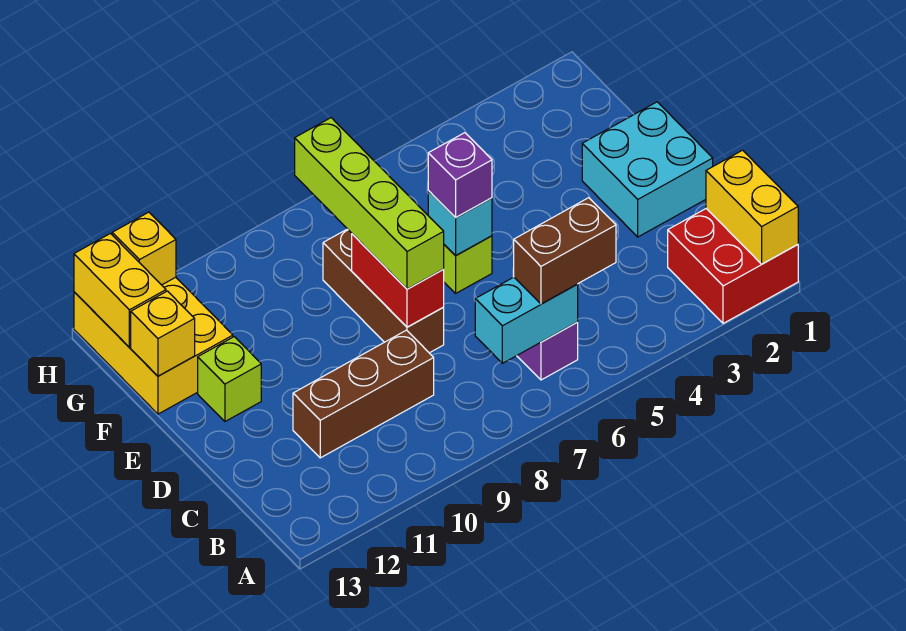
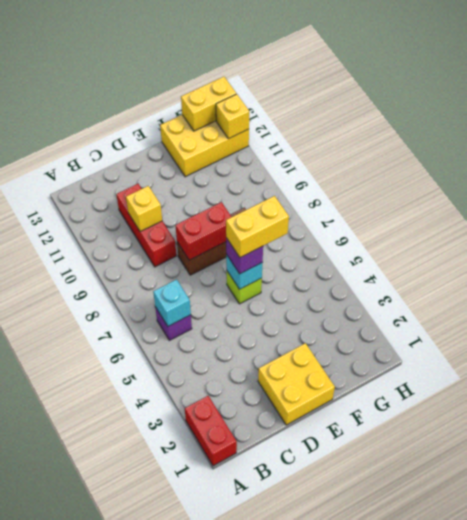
red 2x2 brick [668,209,798,323] -> red 1x2 brick [185,396,237,466]
yellow 1x2 brick [706,150,798,264] -> yellow 1x2 brick moved to [226,196,289,257]
brown 1x2 brick [514,198,616,304] -> none
cyan 1x2 brick [475,277,578,363] -> cyan 1x1 brick [153,279,191,326]
brown 1x3 brick [293,330,434,458] -> red 1x3 brick [116,184,176,267]
cyan 2x2 brick [582,102,713,237] -> yellow 2x2 brick [258,343,335,425]
lime 1x4 brick [295,118,444,289] -> none
lime 1x1 brick [198,337,261,421] -> none
yellow 1x1 brick [131,291,195,376] -> yellow 1x1 brick moved to [126,186,162,232]

